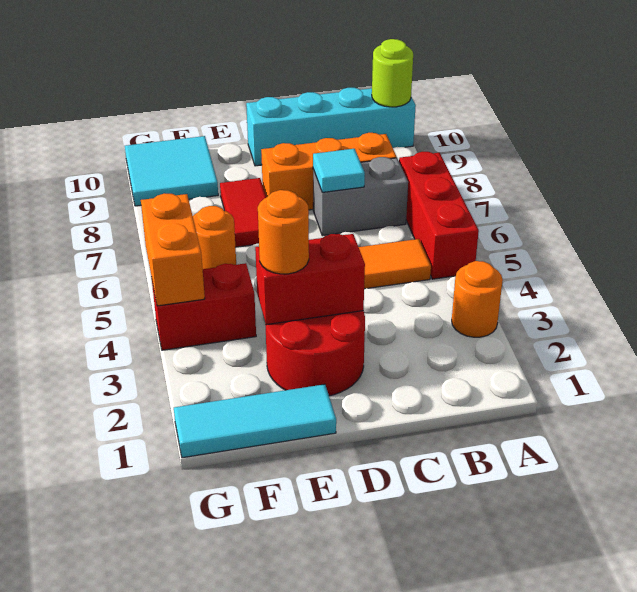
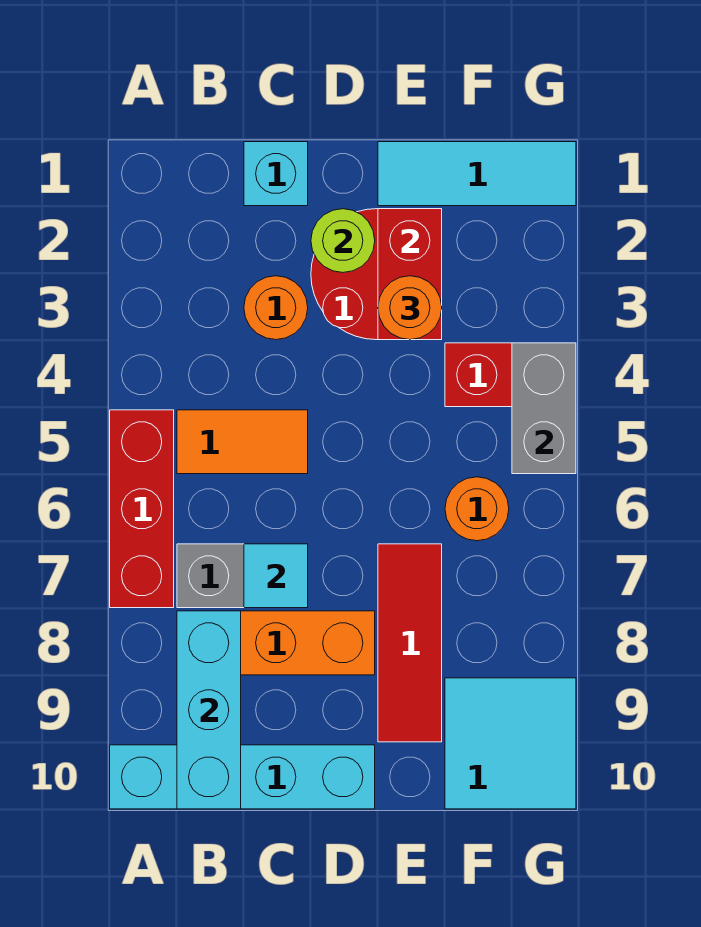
orange 1x1 round brick [452,261,503,337] -> orange 1x1 round brick moved to [244,276,308,340]
lime 1x1 round brick [372,39,413,107] -> lime 1x1 round brick moved to [311,209,375,273]
none -> cyan 1x3 brick [177,611,241,809]
none -> cyan 1x1 brick [244,142,308,206]
red 1x2 brick [255,234,365,325] -> red 1x2 brick turned to [378,209,442,340]
red 1x2 tile [220,178,266,247] -> red 1x3 tile [378,544,442,742]
orange 1x2 brick [141,193,205,306] -> grey 1x2 brick [512,343,576,474]

